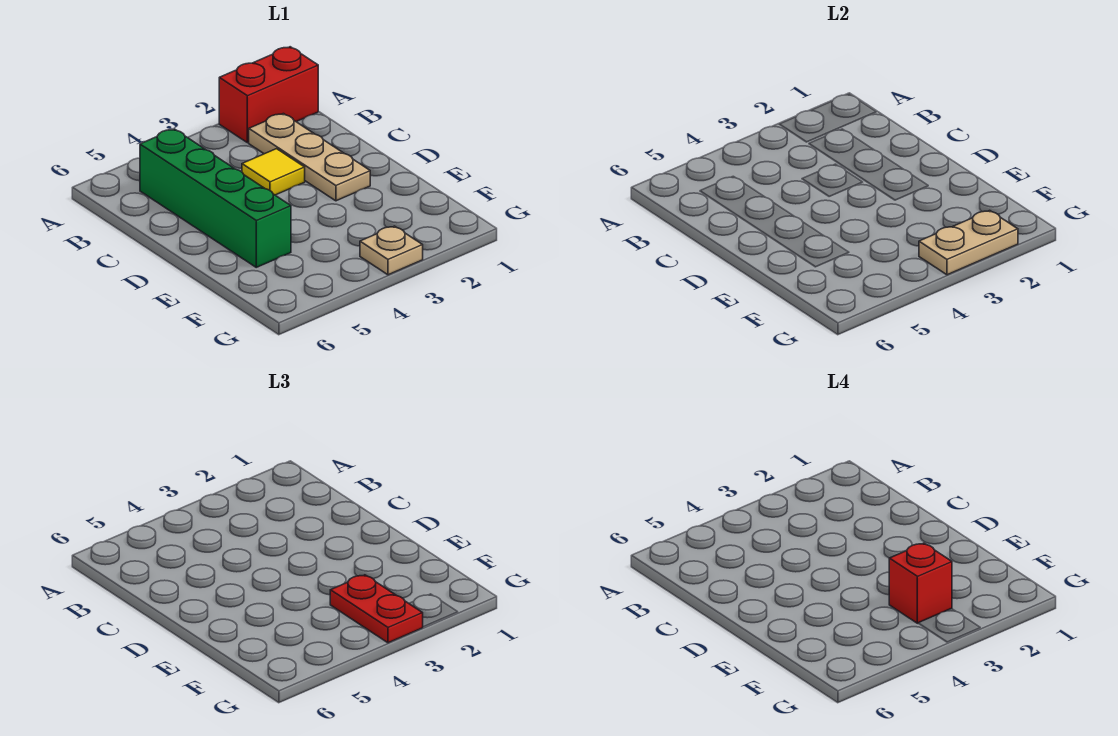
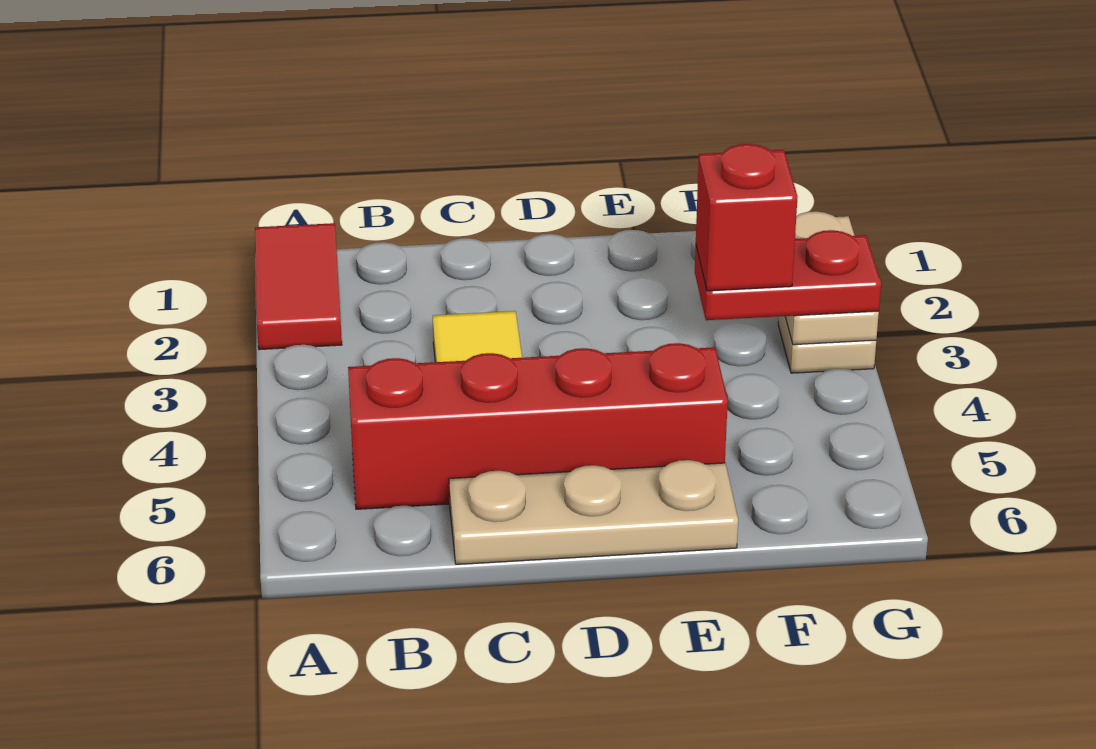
red 1x2 brick [219,47,318,143] -> red 1x2 tile [255,223,342,350]
tan 1x3 plate [249,114,370,201] -> tan 1x3 plate moved to [449,460,738,564]
green 1x4 brick [140,129,291,267] -> red 1x4 brick [348,343,728,509]

